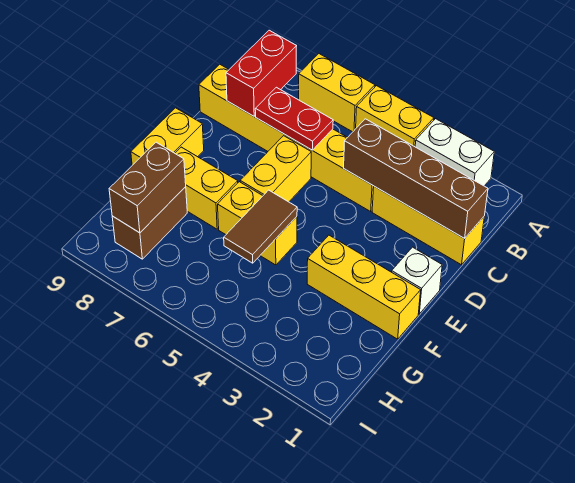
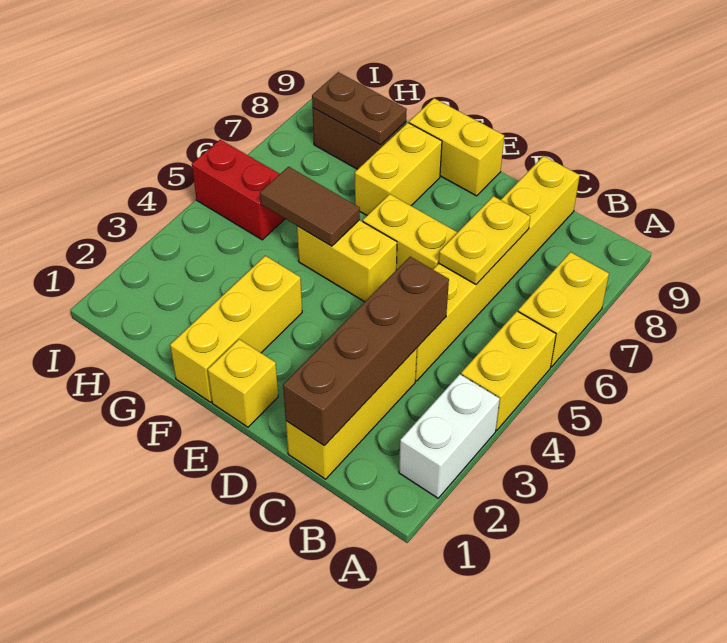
red 1x2 brick [226,30,296,116] -> red 1x2 brick moved to [192,140,285,240]
red 1x2 plate [255,87,333,150] -> yellow 1x2 plate [439,196,530,284]
white 1x1 brick [392,247,442,314] -> yellow 1x1 brick [208,339,278,427]
yellow 1x2 brick [218,182,297,265] -> yellow 1x2 brick turned to [297,220,397,302]
brown 1x2 brick [109,142,186,233] -> brown 1x2 plate [312,72,407,145]

